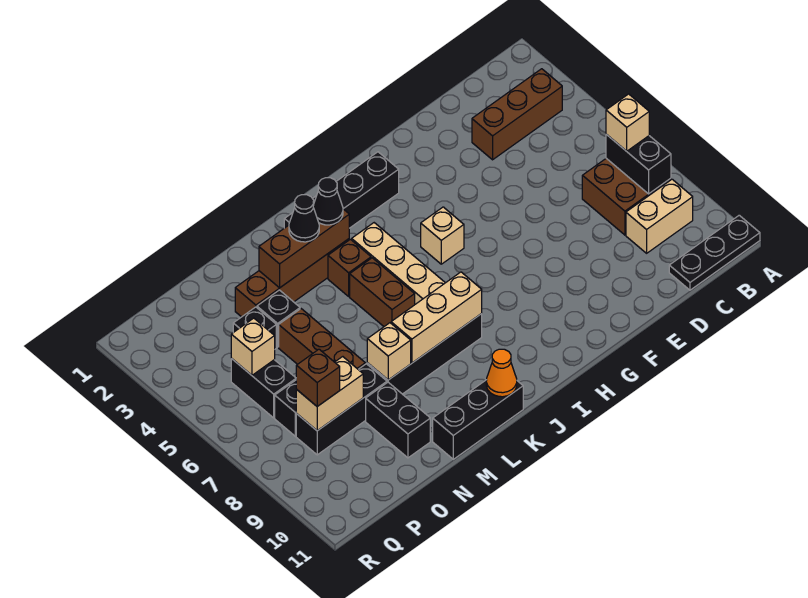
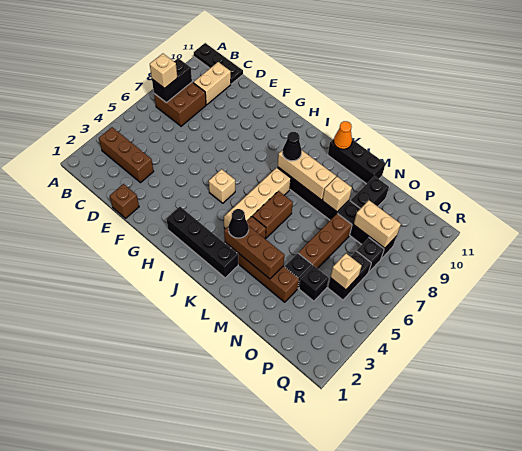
tan 1x2 brick [626,179,693,253] -> tan 1x2 brick turned to [193,62,231,105]
black 1x1 cone [289,195,319,242] -> black 1x1 cone moved to [283,132,302,161]
brown 1x1 brick [296,349,340,406] -> brown 1x1 brick moved to [110,184,139,218]

